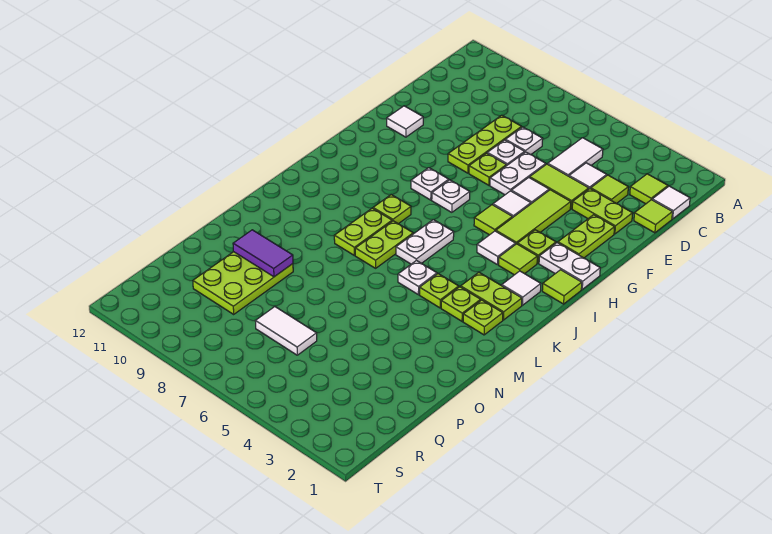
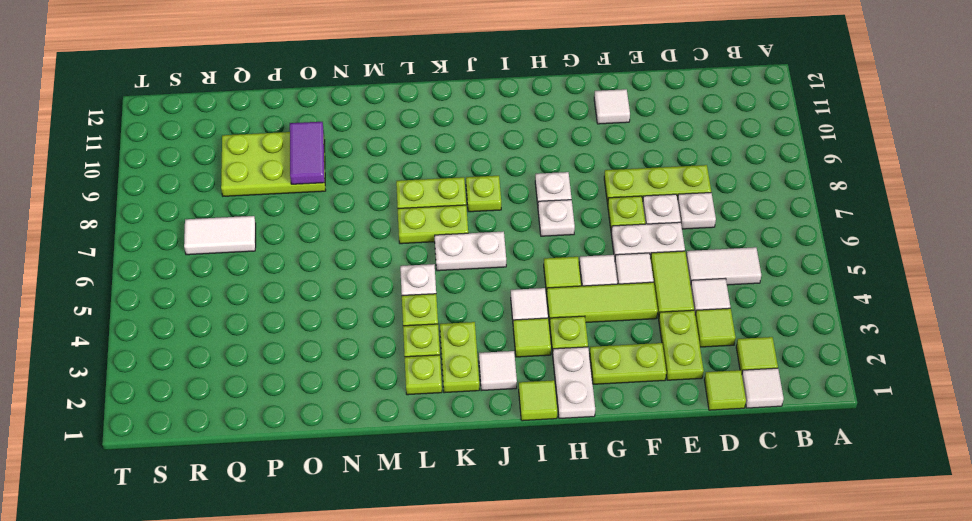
white 1x2 tile [255,307,317,355] -> white 1x2 tile turned to [184,216,256,255]

